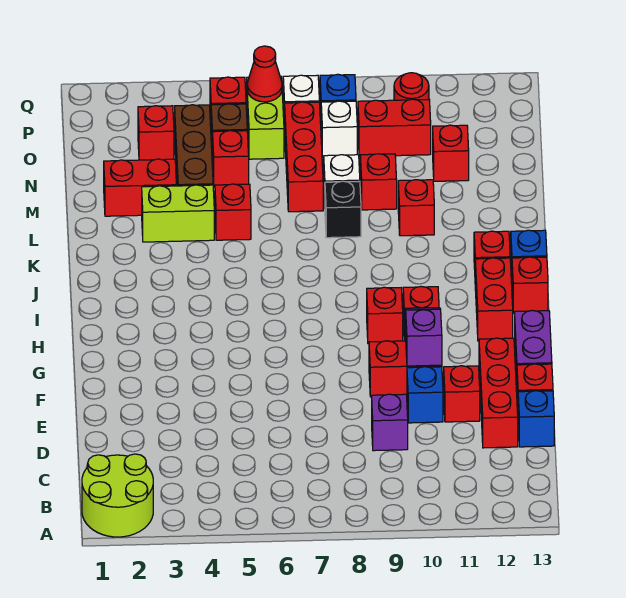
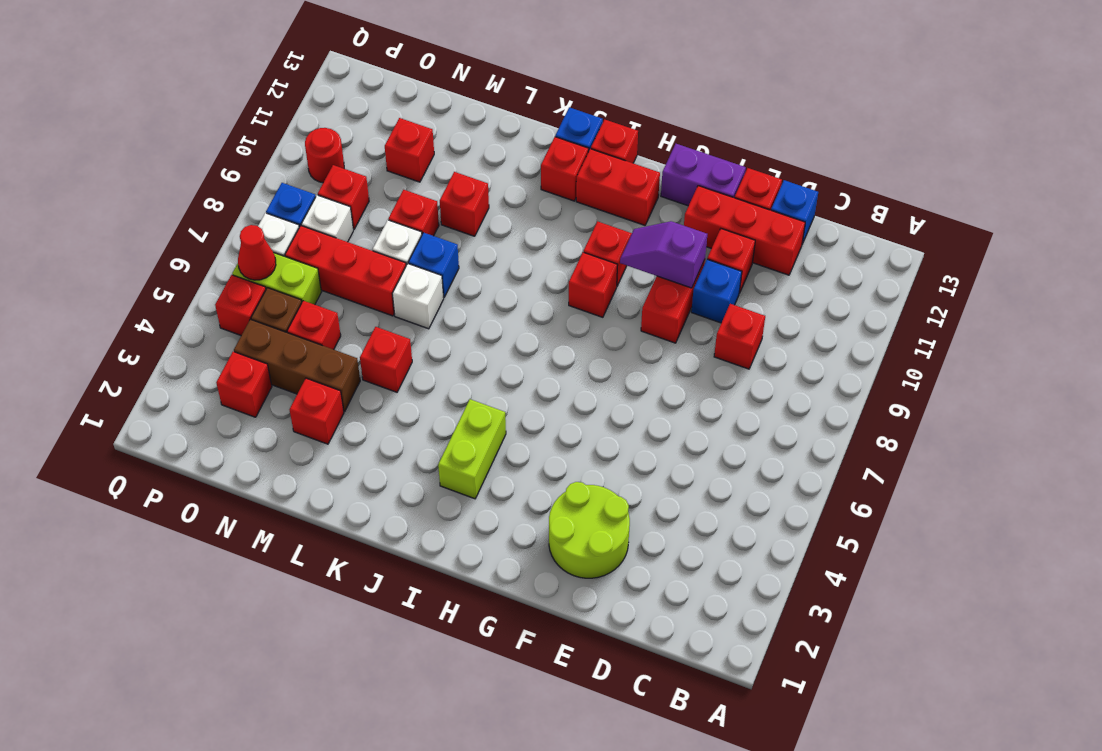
lime 2x2 round brick [82,454,153,537] -> lime 2x2 round brick moved to [549,482,630,578]
purple 1x1 brick [372,394,408,451] -> red 1x1 brick [714,304,765,369]
lime 1x2 brick [142,185,214,242] -> lime 1x2 brick moved to [438,399,506,499]
none -> white 1x1 brick [392,264,444,329]
black 1x1 brick [325,181,361,238] -> blue 1x1 brick [408,233,459,297]
red 1x2 brick [104,159,176,216] -> red 1x1 brick [290,378,344,444]
red 1x2 brick [358,99,431,157] -> red 1x1 brick [318,165,369,229]

